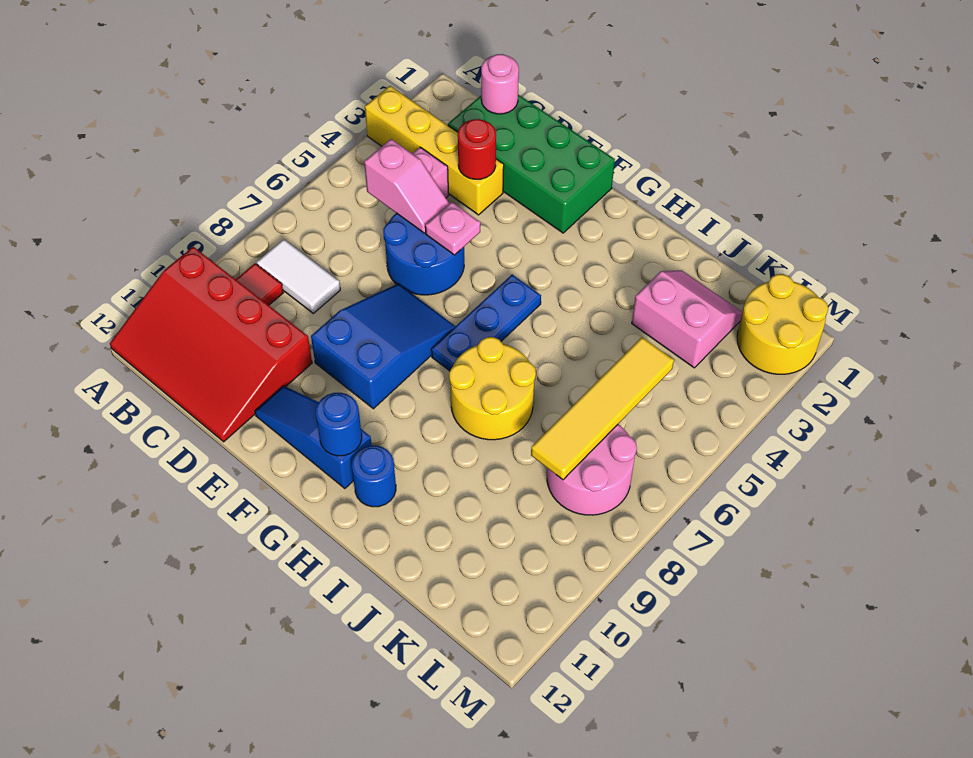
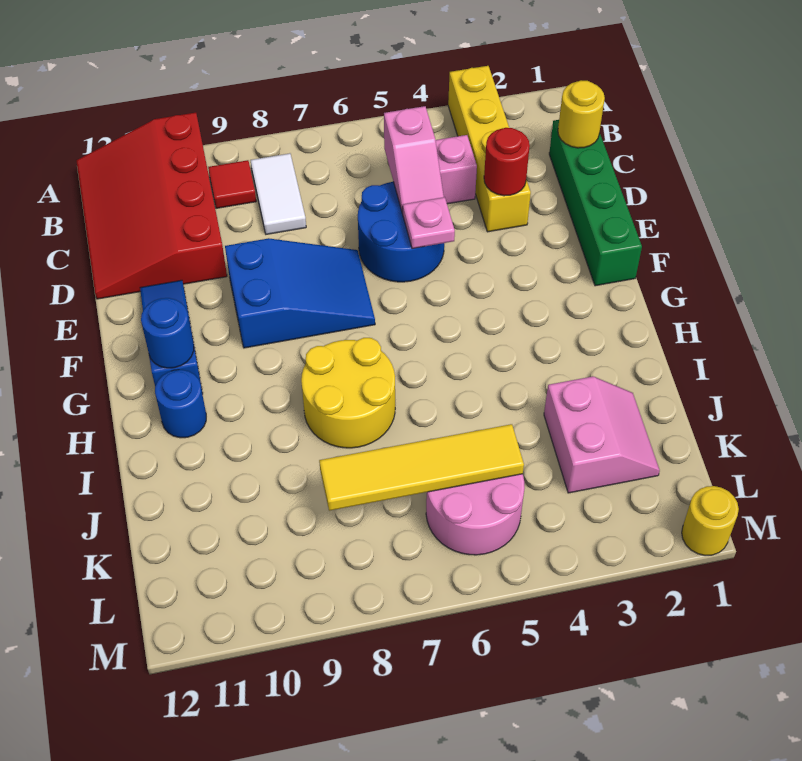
green 2x4 brick [448,95,615,233] -> green 1x4 brick [549,120,642,286]
pink 1x1 round brick [481,54,519,114] -> yellow 1x1 round brick [558,80,605,148]
blue 1x3 plate [431,275,541,371] -> none
pink 2x2 round brick [547,424,637,515] -> pink 2x2 round brick moved to [426,474,525,555]
yellow 2x2 round brick [737,274,828,374] -> yellow 1x1 round brick [682,486,739,555]

